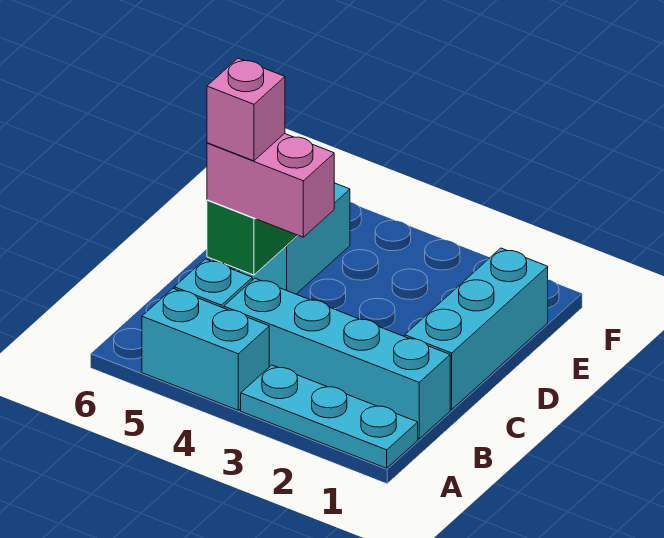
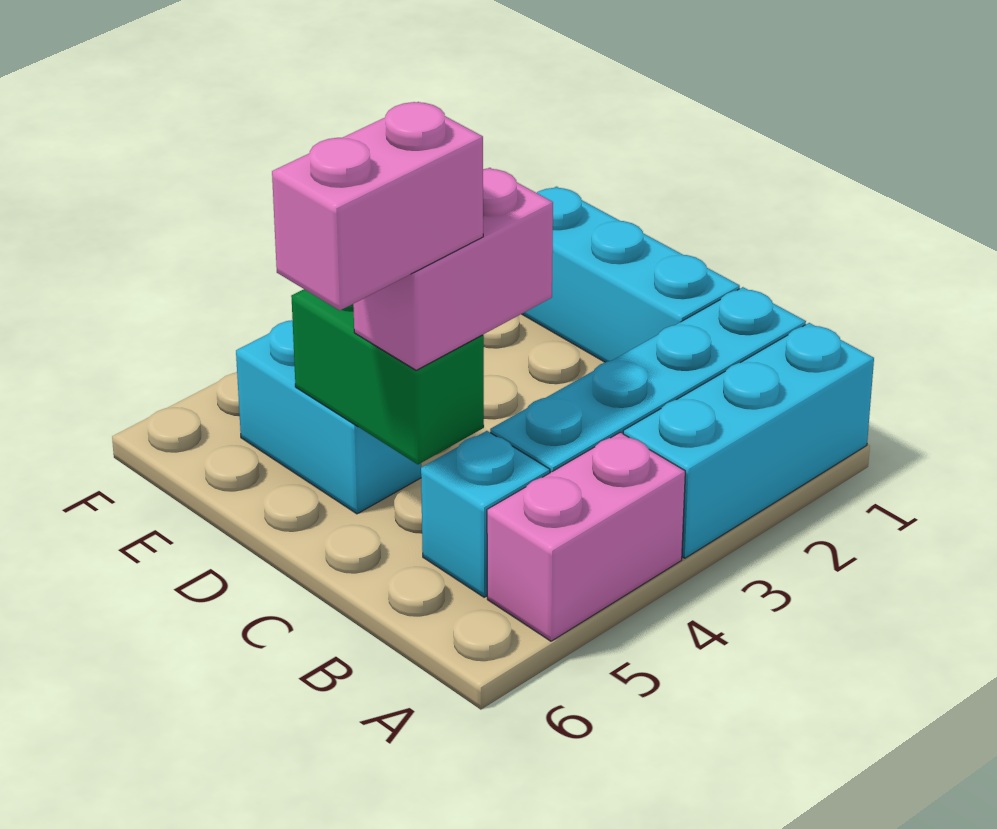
cyan 1x3 plate [241,365,418,468] -> cyan 1x3 brick [623,323,874,558]
cyan 1x2 brick [142,288,269,410] -> pink 1x2 brick [487,432,685,641]
pink 1x1 brick [207,58,285,161] -> pink 1x2 brick [272,102,483,310]

